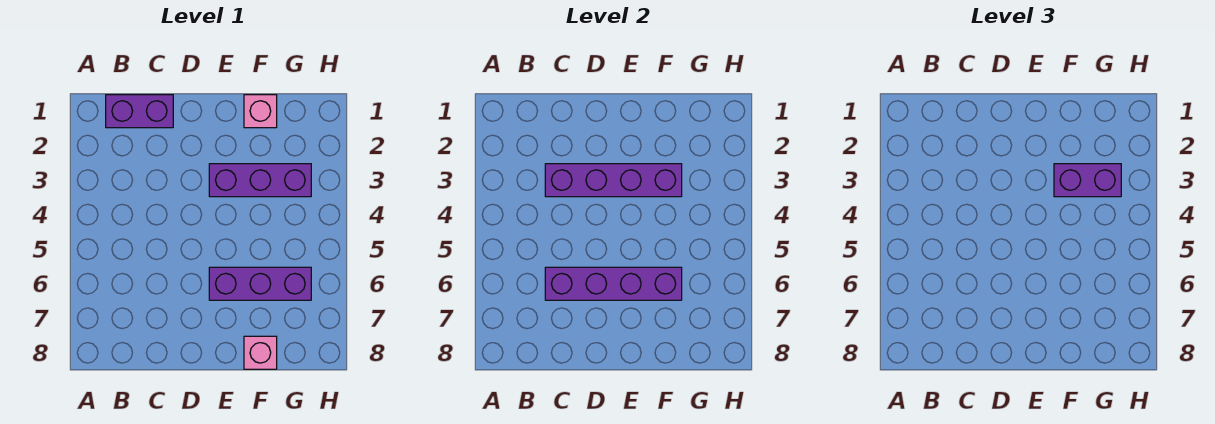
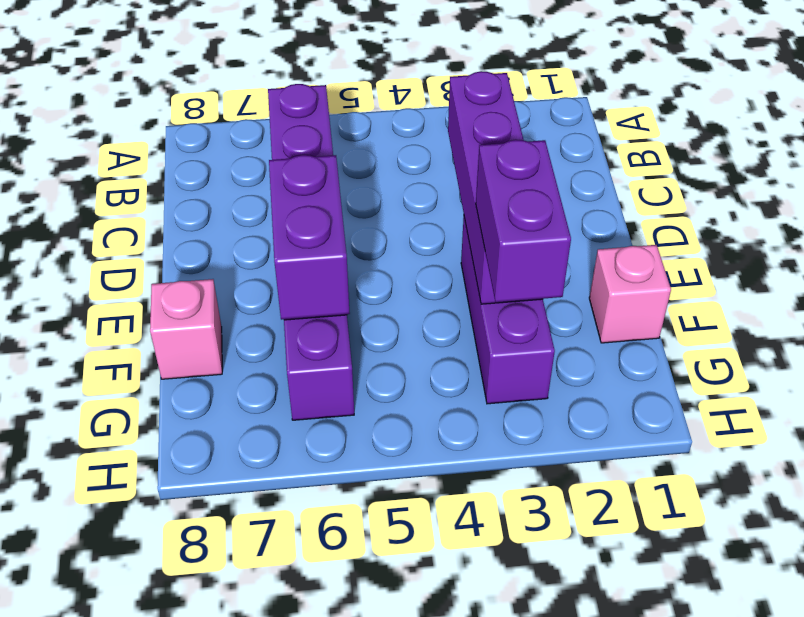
purple 1x2 brick [106,95,173,128] -> purple 1x2 brick moved to [269,155,350,320]

